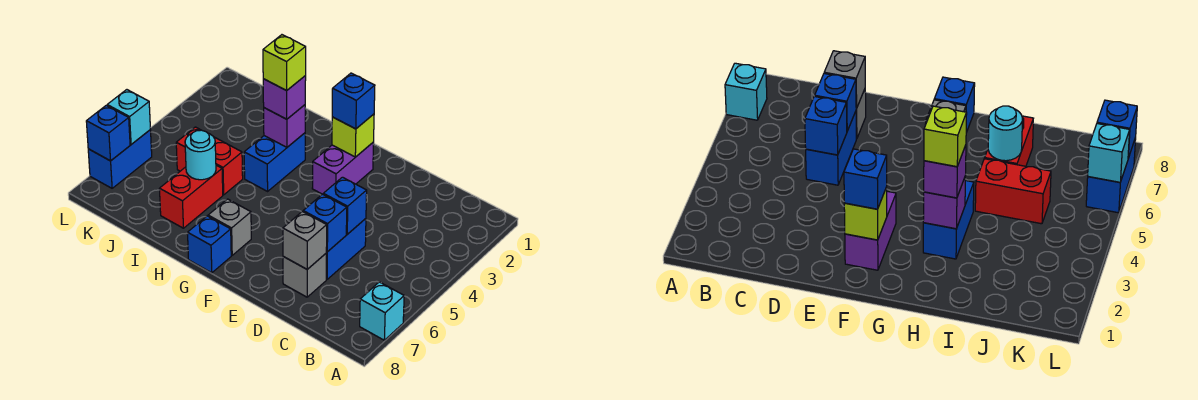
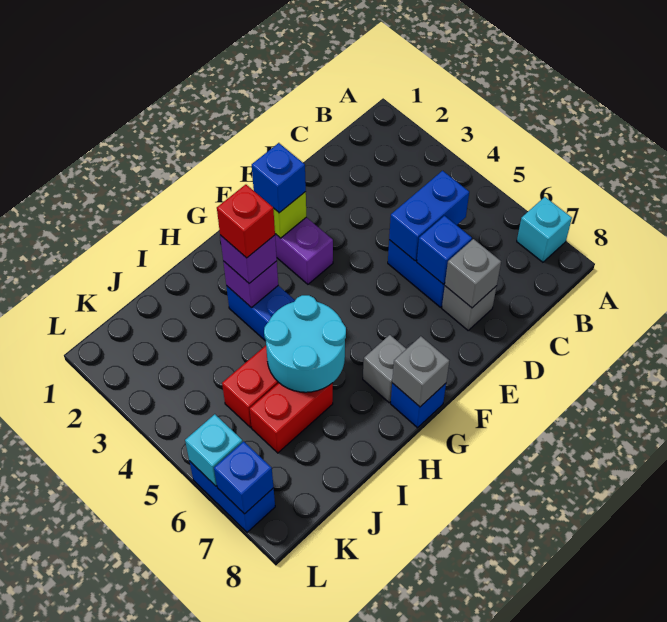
blue 1x1 brick [323,177,367,234] -> blue 1x2 brick [389,171,469,261]
none -> grey 1x1 brick [392,336,449,407]
lime 1x1 brick [263,35,306,91] -> red 1x1 brick [217,185,275,258]
red 1x2 brick [159,165,223,228] -> red 1x2 brick turned to [250,383,333,453]
cyan 1x1 round brick [185,130,216,180] -> cyan 2x2 round brick [264,295,346,392]

